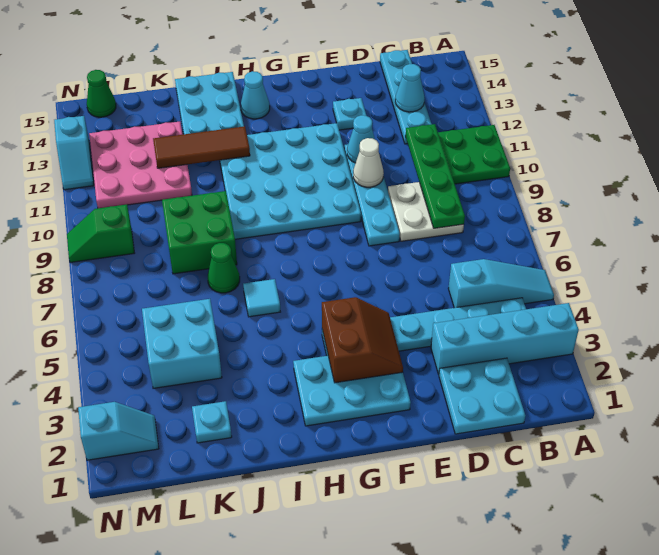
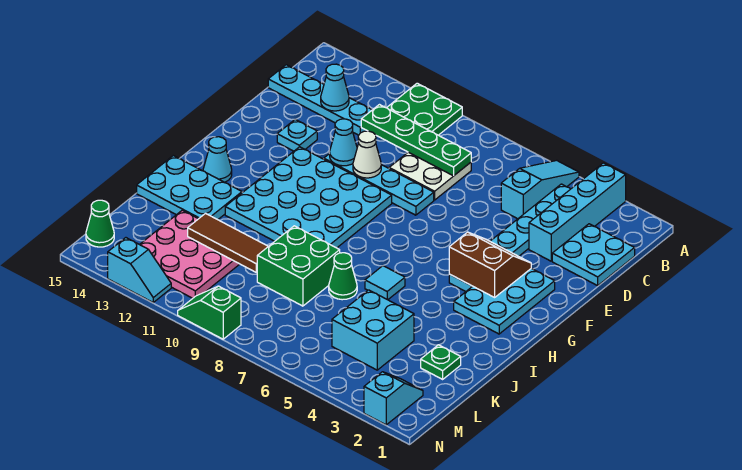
brown 1x3 tile [153,126,250,168] -> brown 1x3 tile turned to [188,213,268,272]
cyan 1x1 plate [192,401,232,443] -> green 1x1 plate [421,345,461,379]
green 1x2 slope [67,205,134,263] -> green 1x2 slope turned to [178,286,241,339]

